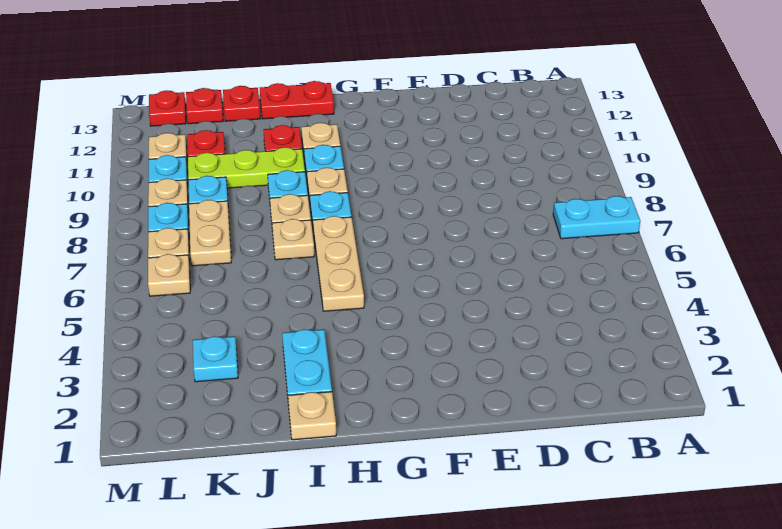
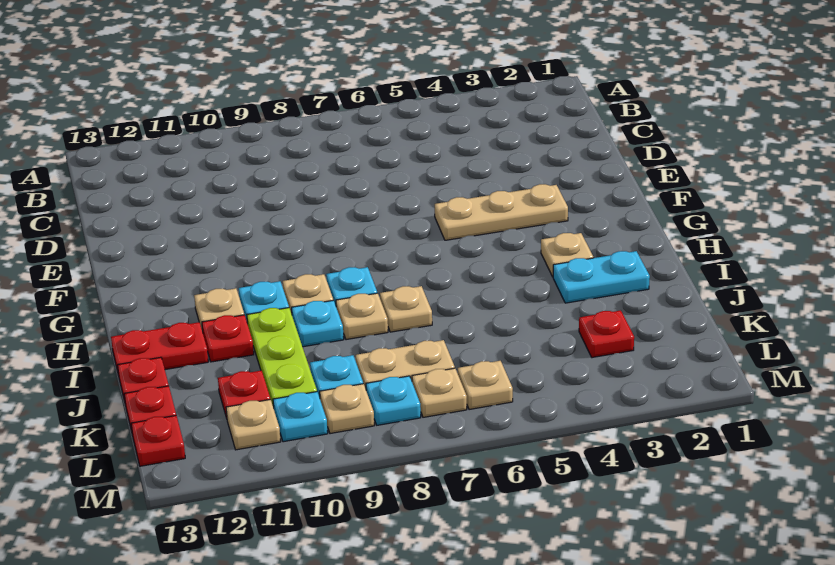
cyan 1x2 plate [553,196,640,239] -> none
tan 1x3 plate [313,216,364,311] -> tan 1x3 plate moved to [435,184,568,240]
red 1x2 plate [260,81,334,119] -> red 1x2 plate turned to [111,322,208,375]
tan 1x1 plate [288,392,336,440] -> tan 1x1 plate moved to [541,233,593,277]
cyan 1x1 plate [193,336,238,382] -> red 1x1 plate [579,310,634,358]

